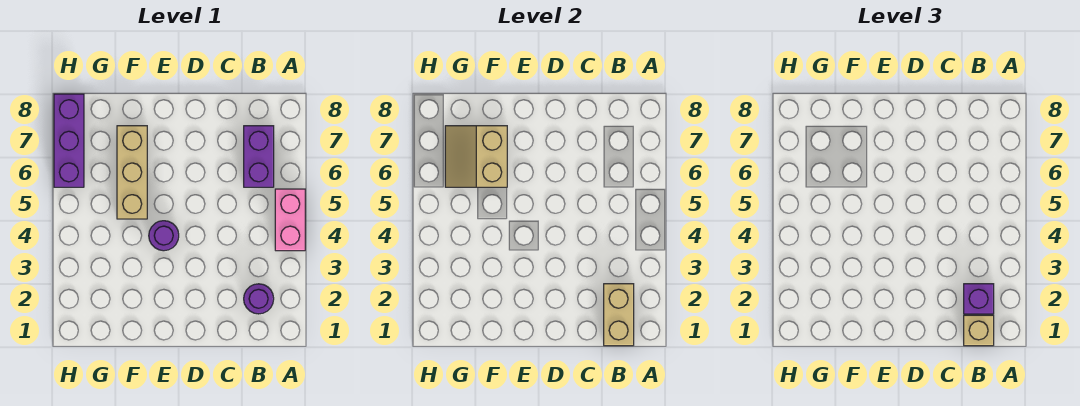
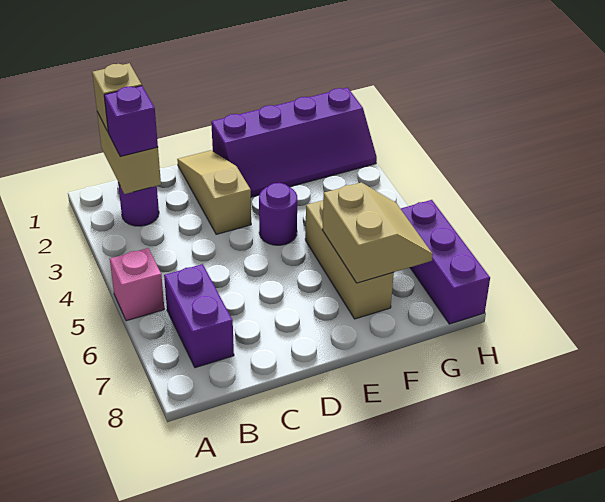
pink 1x2 brick [275,189,305,251] -> pink 1x1 brick [110,248,164,321]
none -> tan 1x3 slope [177,150,251,234]
none -> purple 2x4 slope [211,88,377,197]

